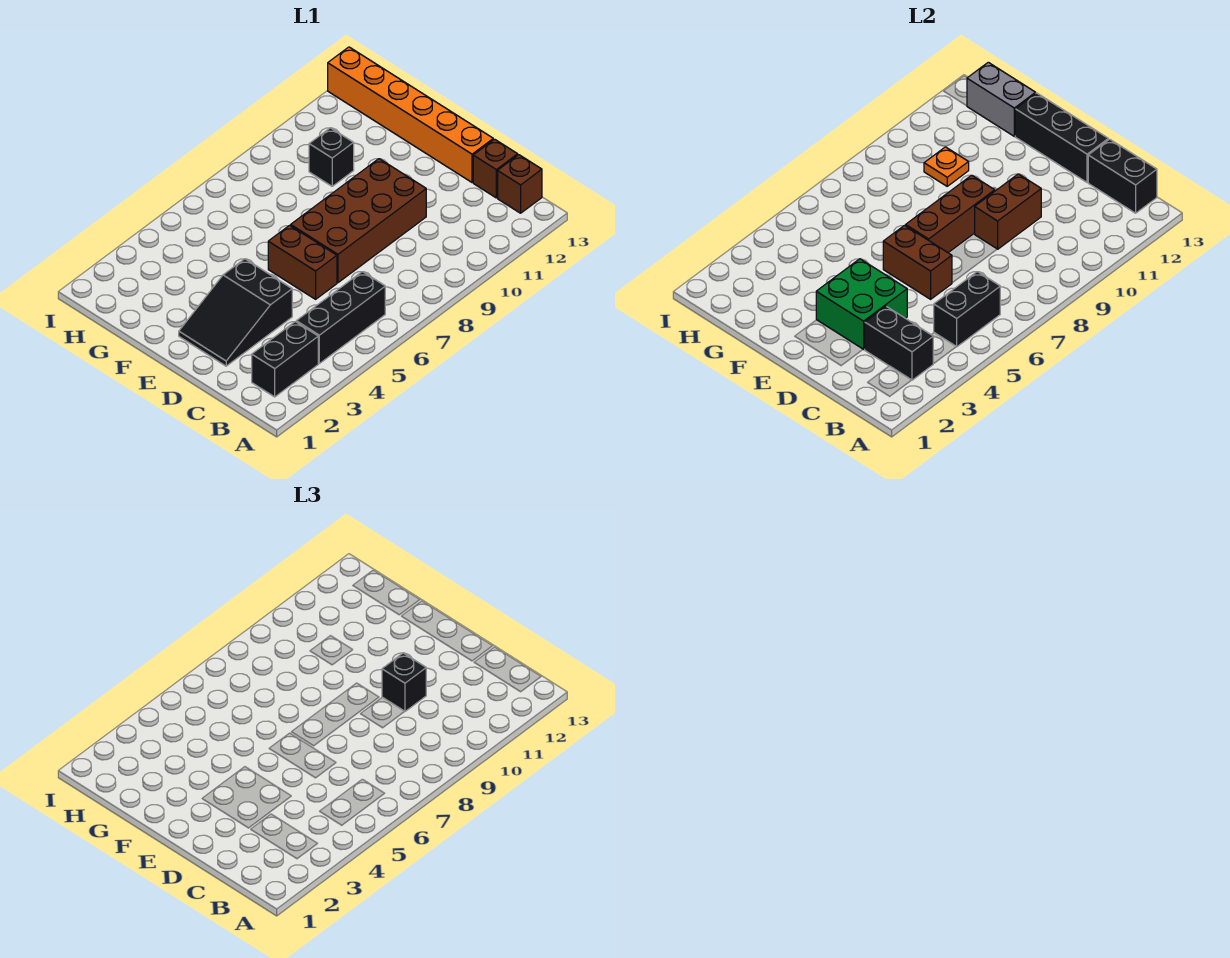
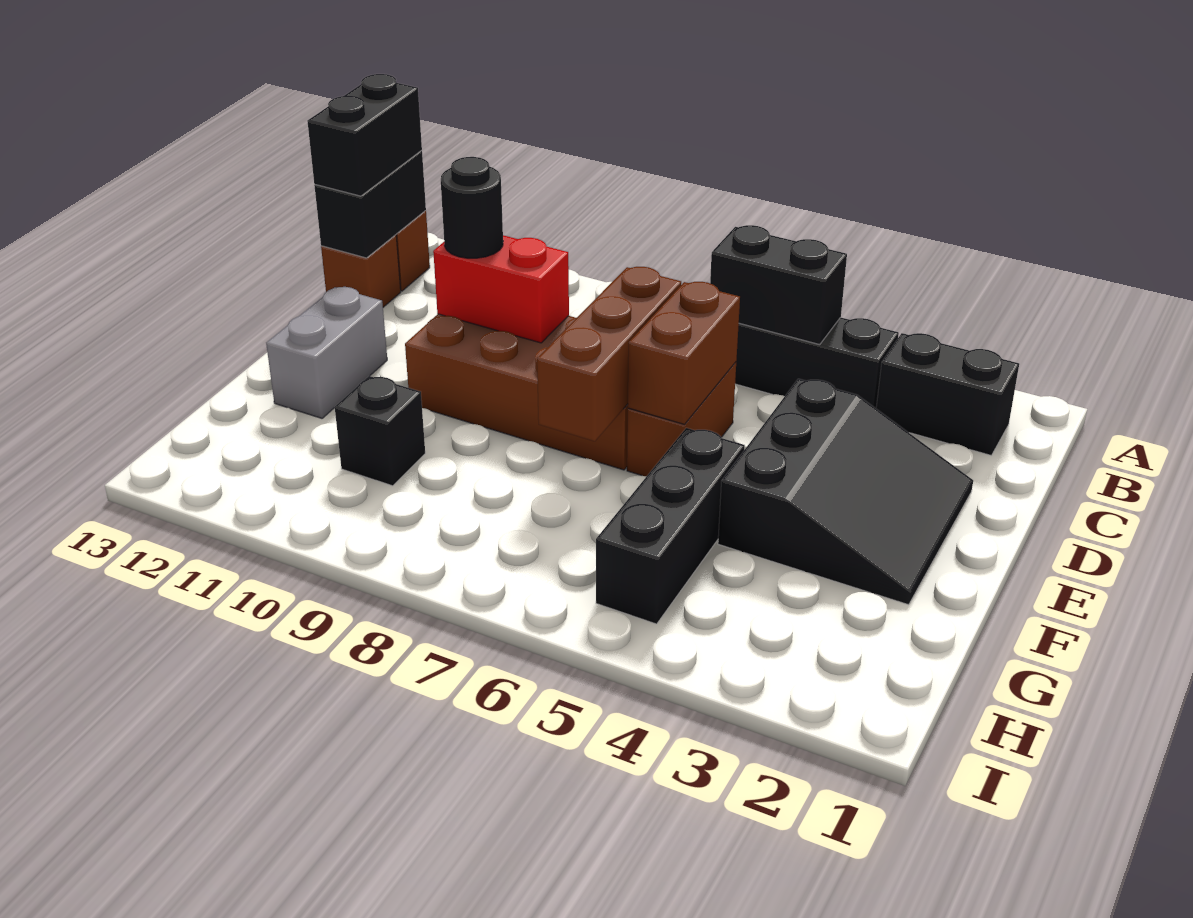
black 1x2 brick [865,306,933,380] -> black 1x2 brick moved to [307,74,422,196]
black 2x3 slope [179,259,292,366] -> black 3x3 slope [718,379,973,605]
green 2x2 brick [816,259,907,349] -> none
brown 1x2 brick [975,174,1041,249] -> red 1x2 brick [433,235,569,343]
black 1x1 brick [382,653,426,712] -> black 1x1 round brick [441,157,503,258]
orange 1x6 brick [328,47,493,182] -> none
black 1x3 brick [1015,93,1108,182] -> black 1x3 brick moved to [596,428,745,624]
brown 1x3 brick [906,175,995,253] -> brown 1x3 brick turned to [537,267,681,441]
orange 1x1 plate [924,147,969,186] -> none
grey 1x2 brick [967,62,1036,136] -> grey 1x2 brick moved to [266,287,387,418]

